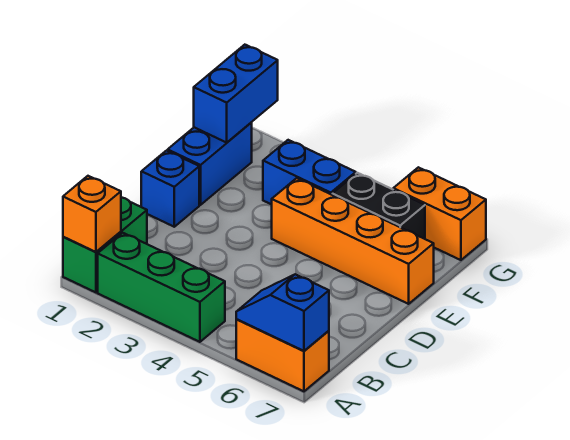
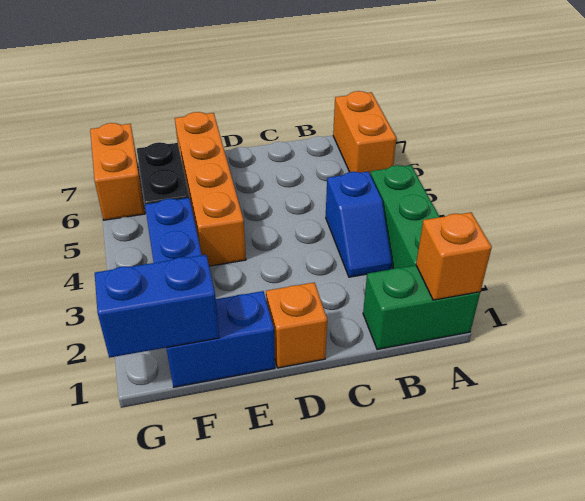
blue 1x2 slope [236,274,329,351] -> blue 1x2 slope moved to [326,172,392,277]
blue 1x1 brick [141,151,199,227] -> orange 1x1 brick [266,283,327,368]

